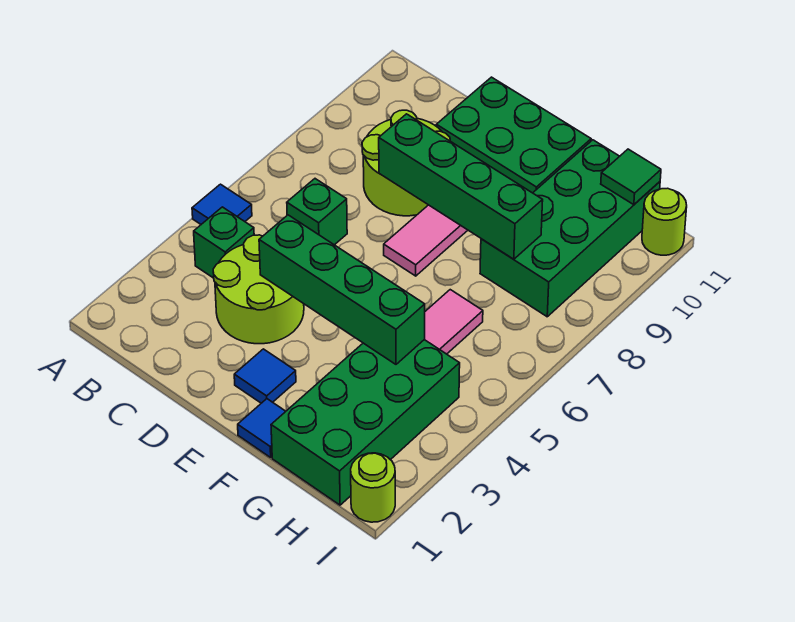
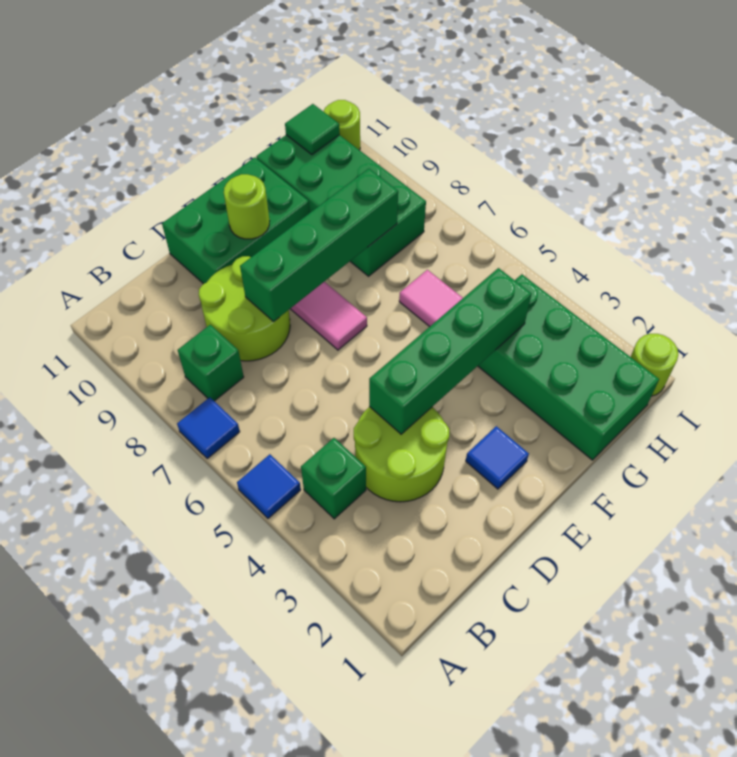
green 1x1 brick [287,179,347,245] -> green 1x1 brick moved to [178,325,244,401]
none -> lime 1x1 round brick [224,174,270,239]
blue 1x1 tile [238,399,286,457] -> blue 1x1 tile moved to [177,397,240,459]

